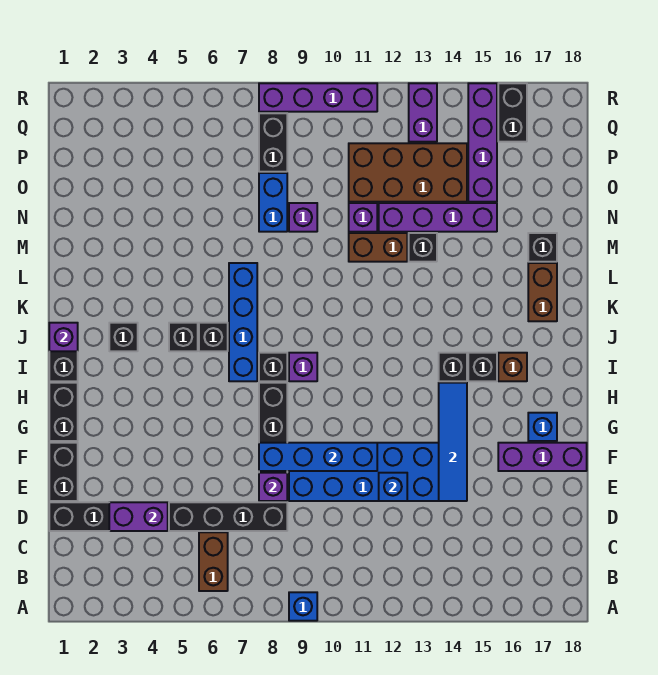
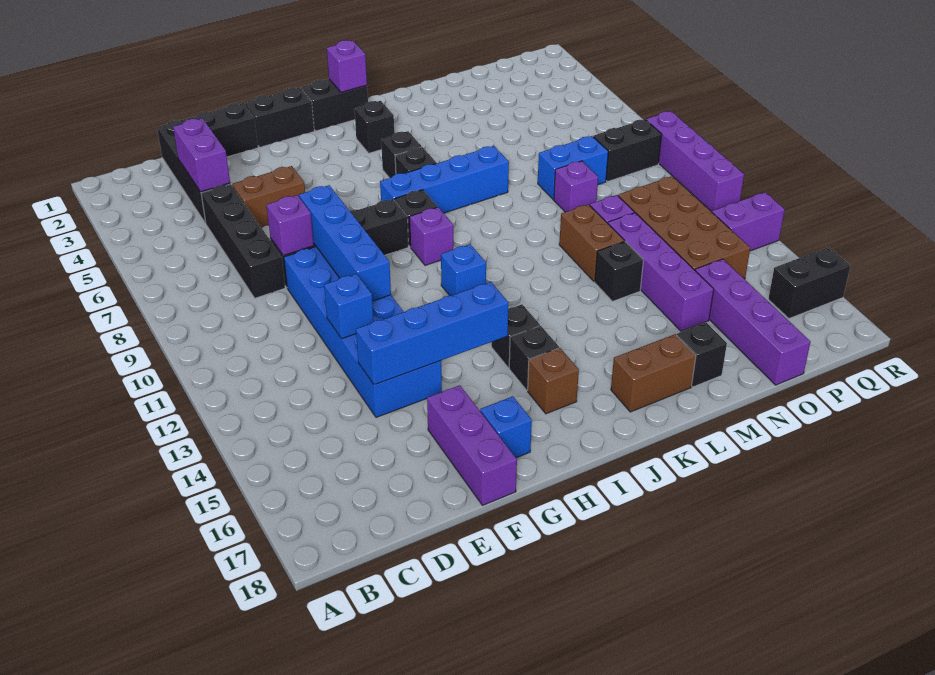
blue 1x1 brick [289,592,317,621] -> blue 1x1 brick moved to [441,244,486,296]
brown 1x2 brick [199,532,228,591] -> brown 1x2 brick moved to [232,166,305,228]
blue 1x4 tile [439,383,467,501] -> blue 1x4 brick [356,282,509,385]
purple 1x4 brick [468,83,497,202] -> purple 1x4 brick turned to [695,259,810,385]

